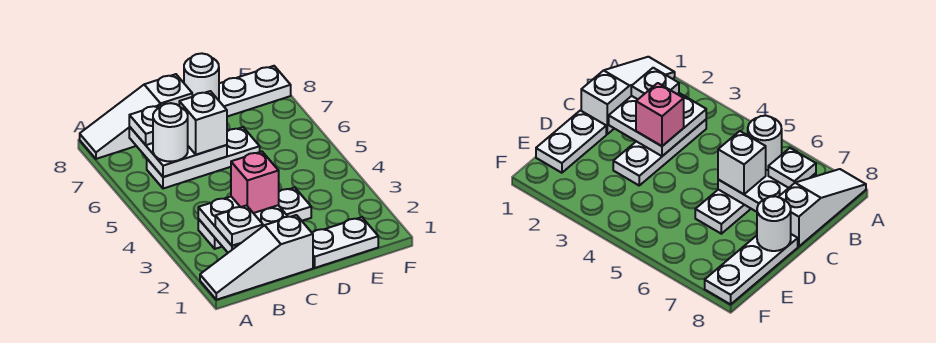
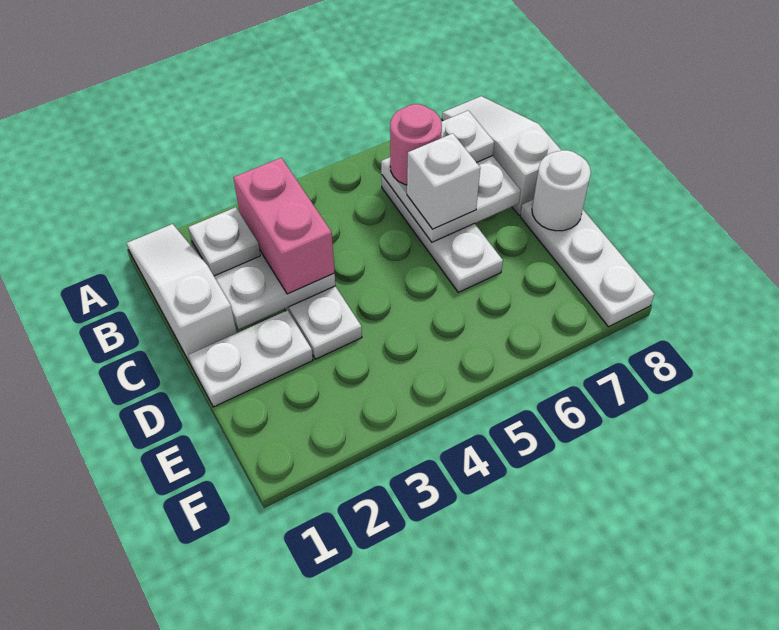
white 1x1 round brick [153,103,188,161] -> pink 1x1 round brick [390,104,442,185]
pink 1x1 brick [231,152,279,213] -> pink 1x2 brick [233,158,335,294]
white 1x2 plate [312,217,378,268] -> white 1x2 plate turned to [188,310,313,407]

